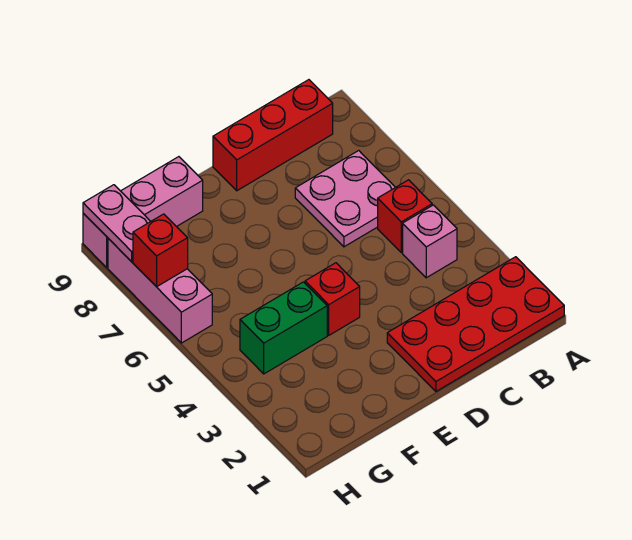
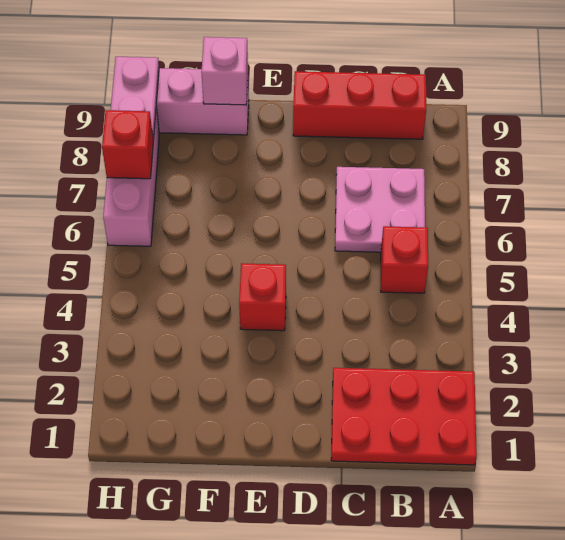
red 2x4 plate [387,257,564,391] -> red 2x3 plate [331,368,477,465]
pink 1x1 brick [403,205,457,278] -> pink 1x1 brick moved to [201,37,248,105]
green 1x2 brick [240,282,327,374] -> none

